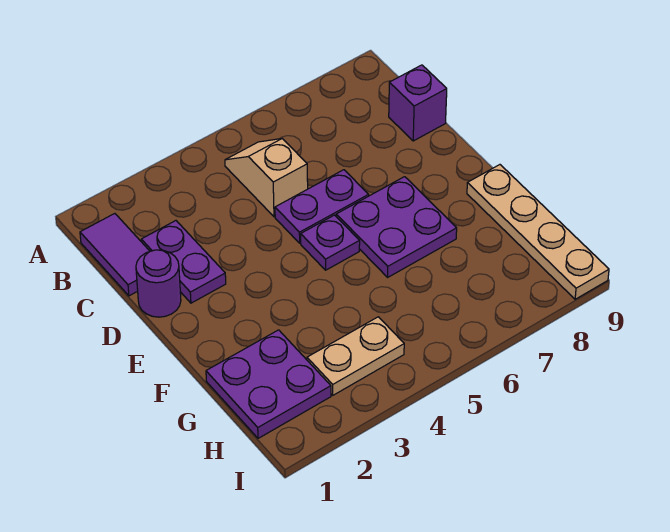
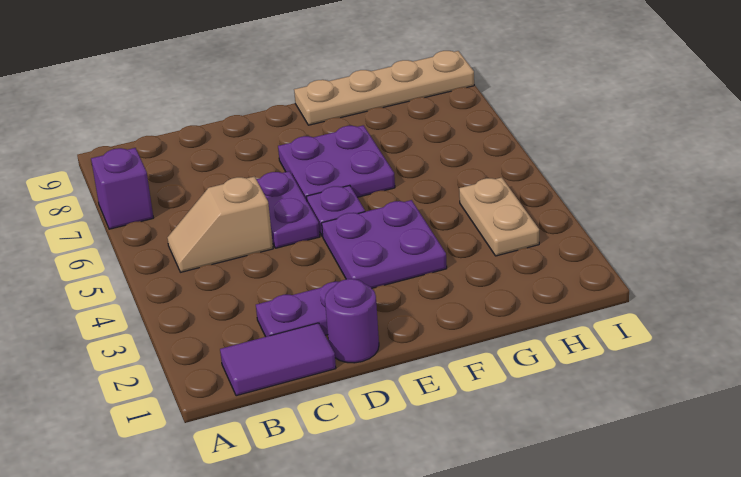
purple 1x1 brick [389,65,447,141] -> purple 1x1 brick moved to [91,148,153,229]
purple 2x2 plate [206,330,331,438] -> purple 2x2 plate moved to [322,200,447,288]

